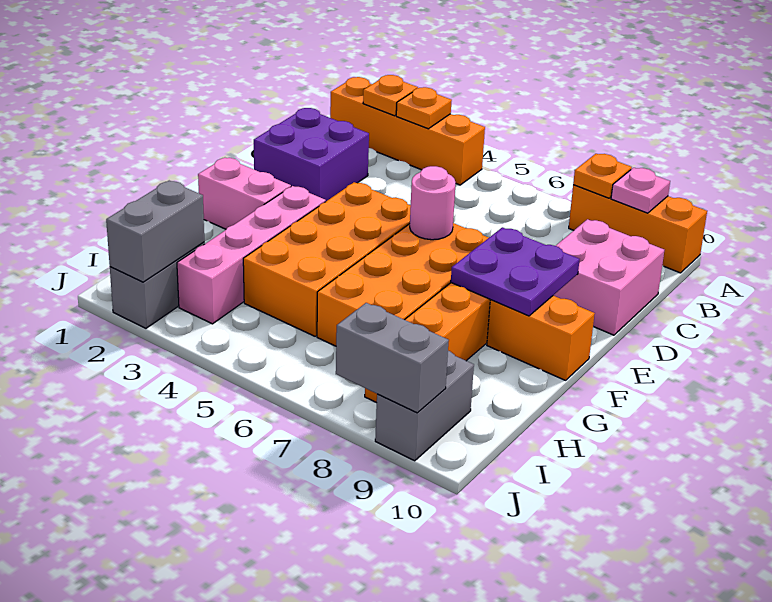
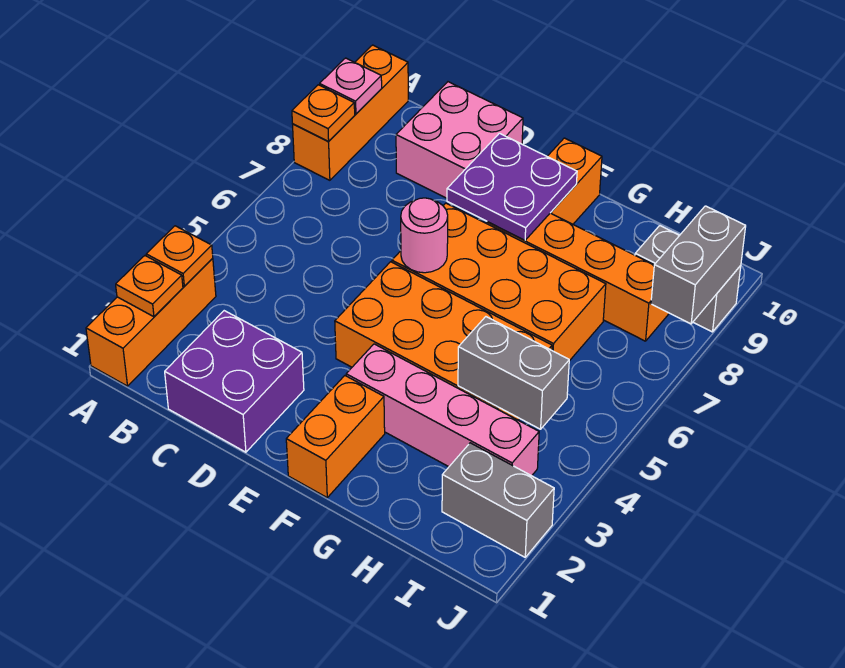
orange 1x4 brick [330,77,485,185] -> orange 1x3 brick [86,258,216,386]
pink 1x2 brick [198,158,291,229] -> orange 1x2 brick [286,376,385,497]
grey 1x2 brick [106,181,204,282] -> grey 1x2 brick moved to [458,317,569,429]

